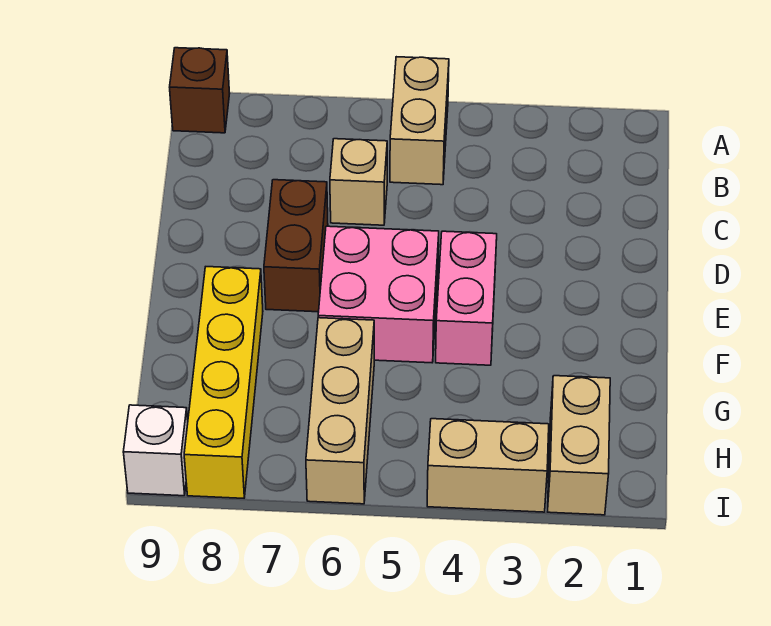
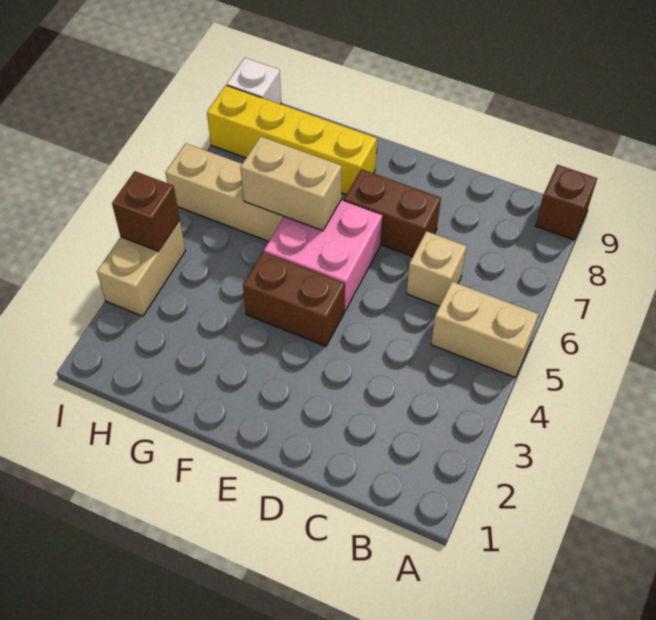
pink 1x2 brick [436,231,497,365] -> brown 1x2 brick [243,252,345,346]
tan 1x2 brick [548,376,610,515] -> tan 1x2 brick moved to [240,136,342,231]
none -> brown 1x1 brick [112,171,180,251]

